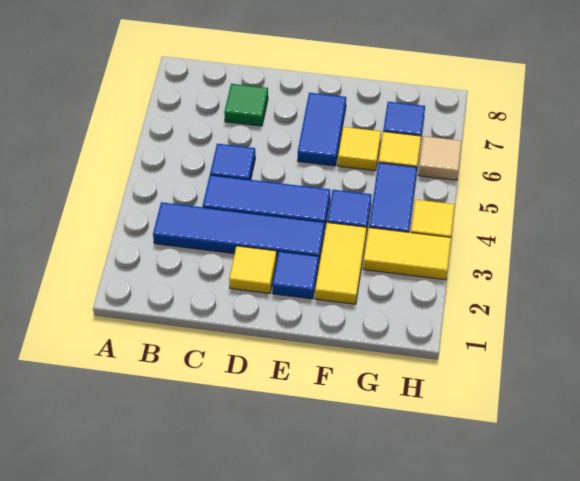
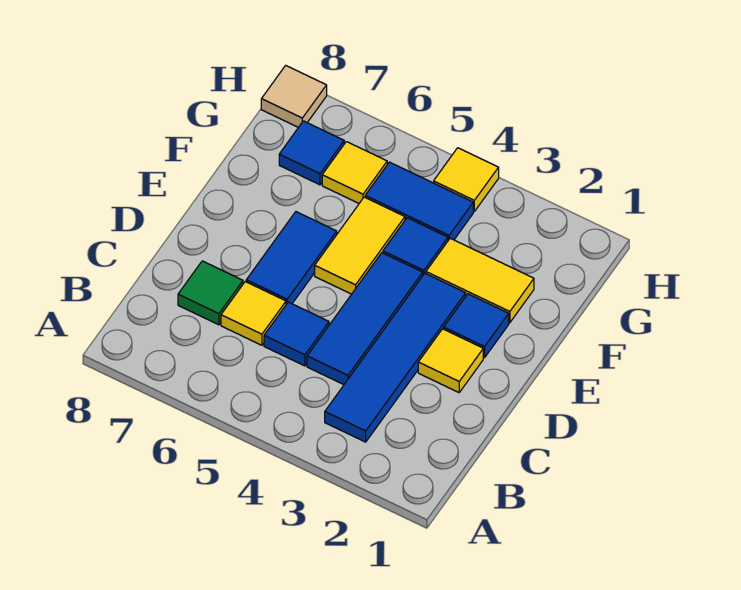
blue 1x2 tile [298,93,346,166] -> blue 1x2 tile turned to [246,212,337,304]
yellow 1x1 tile [338,127,381,171] -> yellow 1x1 tile moved to [221,282,286,345]
yellow 1x2 tile [363,228,451,280] -> yellow 1x2 tile moved to [315,197,405,294]
tan 1x1 tile [419,136,462,180] -> tan 1x1 tile moved to [261,66,327,127]

